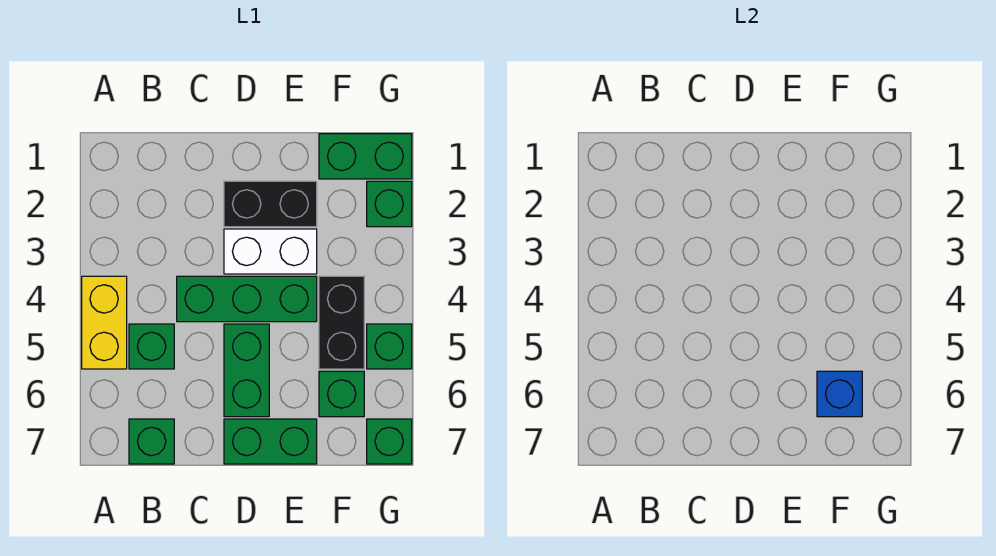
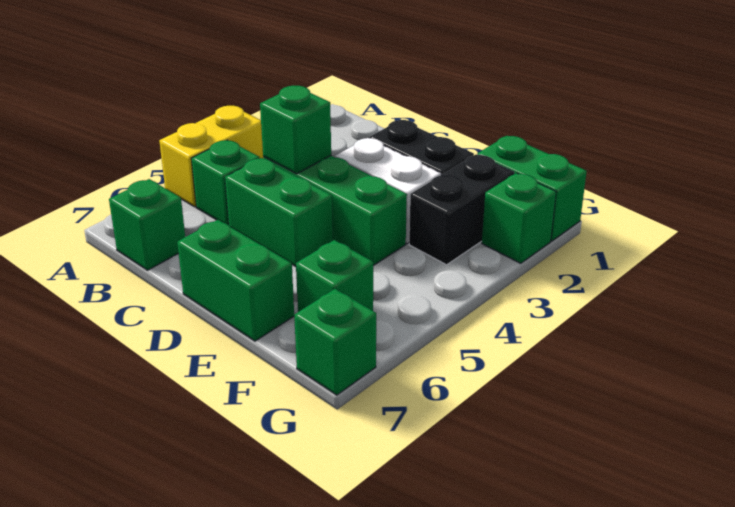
green 1x2 brick [224,324,269,417] -> green 1x2 brick turned to [225,158,333,266]
black 1x2 brick [319,276,364,369] -> black 1x2 brick moved to [409,154,514,265]
blue 1x1 brick [817,371,862,417] -> none
green 1x1 brick [367,324,412,369] -> green 1x1 brick moved to [260,86,331,174]

